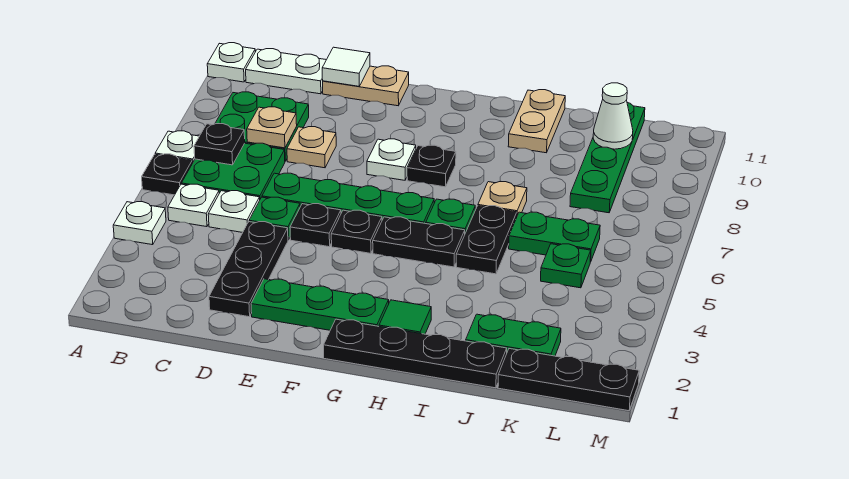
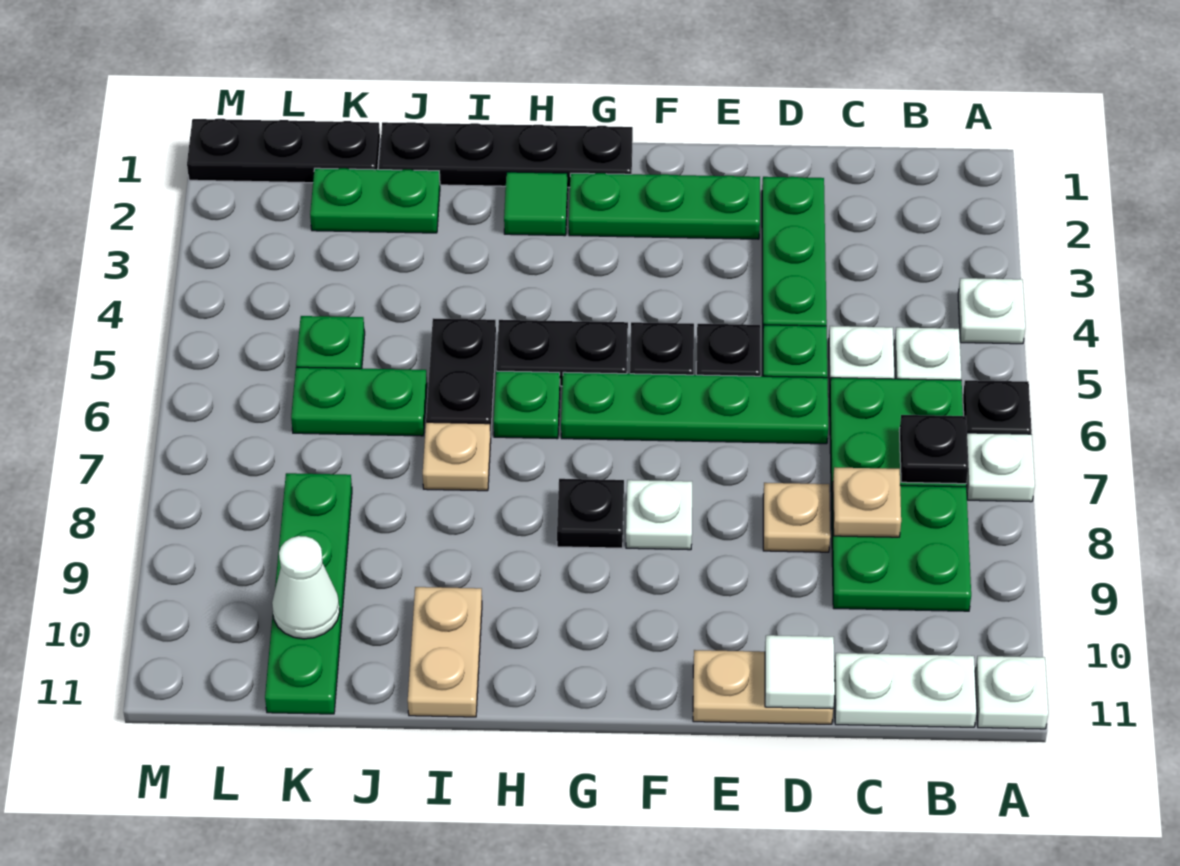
black 1x3 plate [209,222,288,317] -> green 1x3 plate [762,177,827,326]

